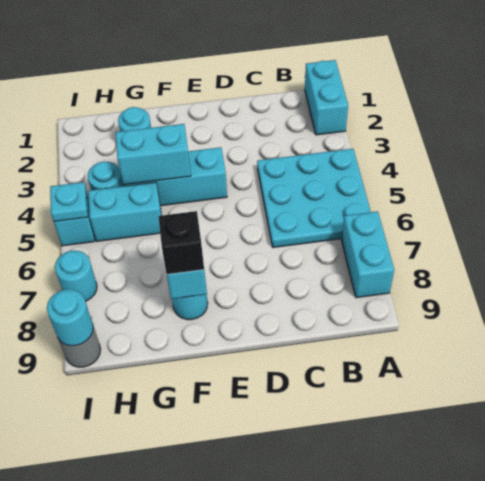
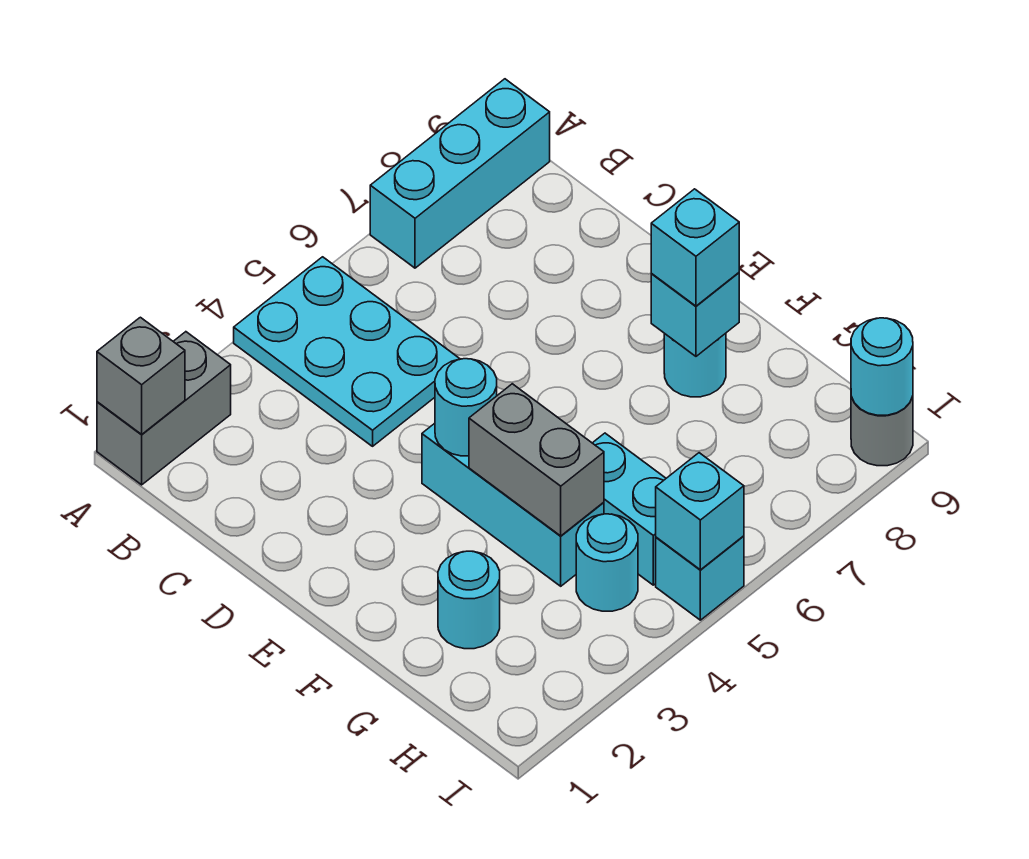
cyan 1x2 brick [305,60,348,135] -> grey 1x2 brick [97,332,231,485]
none -> grey 1x1 brick [97,317,185,435]
cyan 3x3 plate [257,149,371,248] -> cyan 2x3 plate [234,257,460,446]
cyan 1x2 brick [342,211,394,298] -> cyan 1x3 brick [370,79,550,268]
cyan 1x2 brick [115,124,191,185] -> grey 1x2 brick [469,384,604,536]
black 1x1 brick [159,211,204,274] -> cyan 1x1 brick [651,189,739,306]
cyan 1x1 plate [50,182,88,222] -> cyan 1x1 brick [656,453,744,570]
cyan 1x1 round brick [55,251,97,301] -> cyan 1x1 round brick moved to [435,359,497,456]

